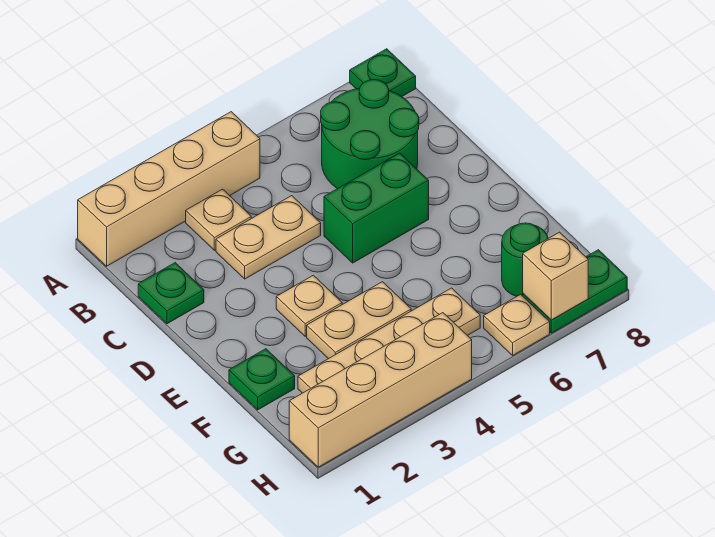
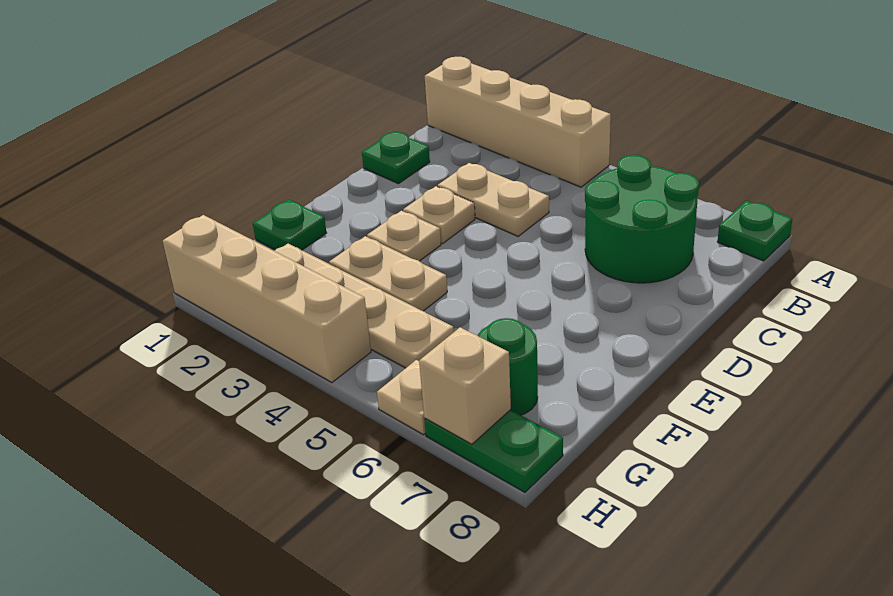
tan 1x1 plate [186,189,251,250] -> tan 1x1 plate moved to [403,186,475,243]
green 1x2 brick [324,153,429,263] -> none

